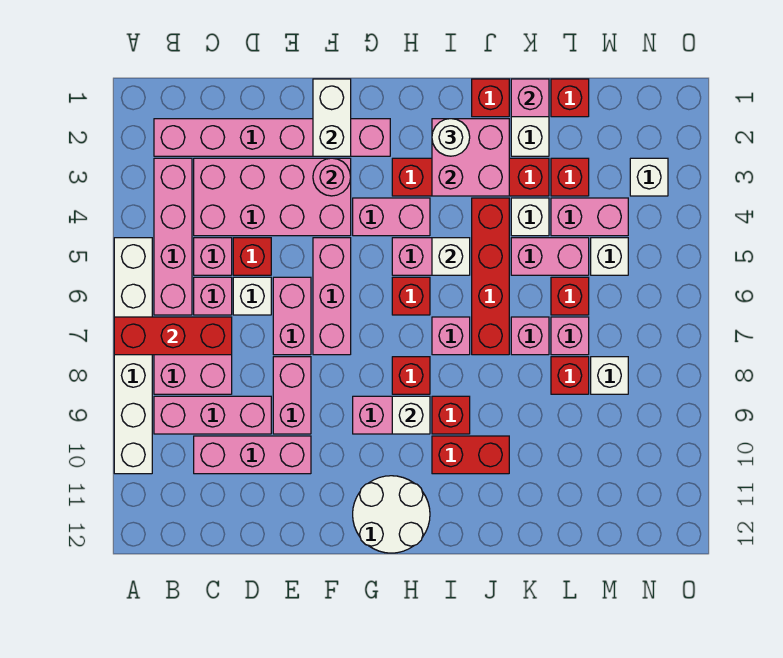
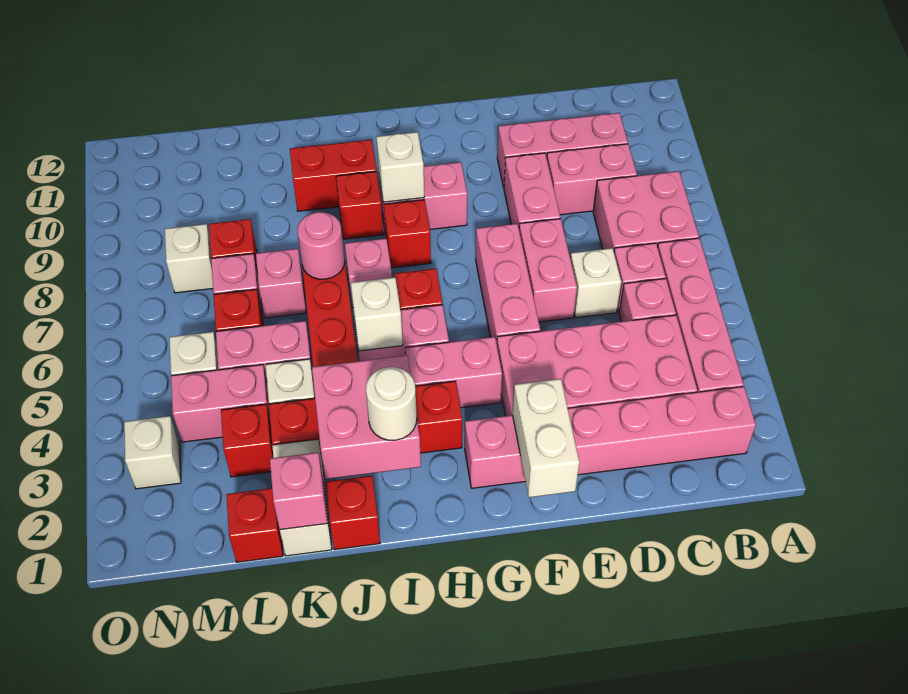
white 1x6 brick [114,238,152,474] -> none
red 1x3 brick [114,317,232,355] -> none
pink 1x3 brick [154,396,271,434] -> pink 1x2 brick [547,144,637,215]
red 1x1 brick [233,238,271,275] -> none
pink 1x1 round brick [313,158,351,196] -> pink 1x1 round brick moved to [297,212,345,279]
white 2x2 round brick [353,476,430,553] -> none

